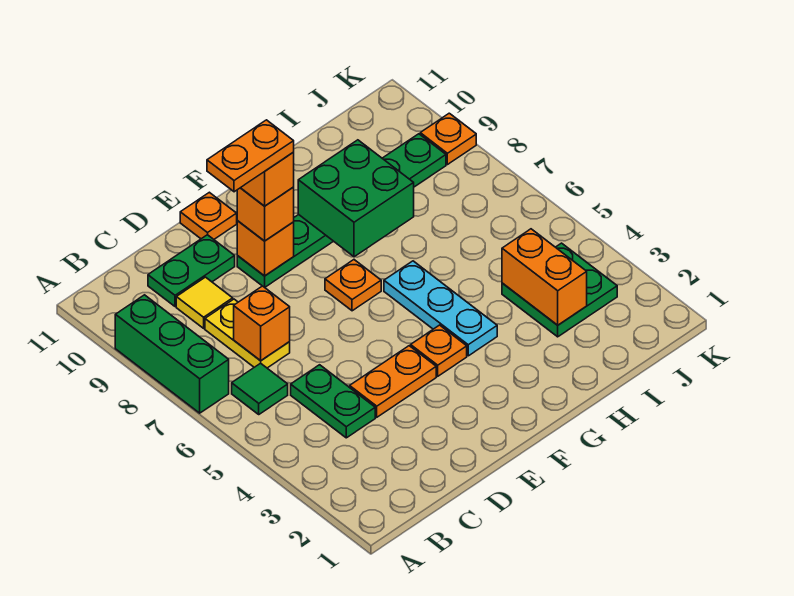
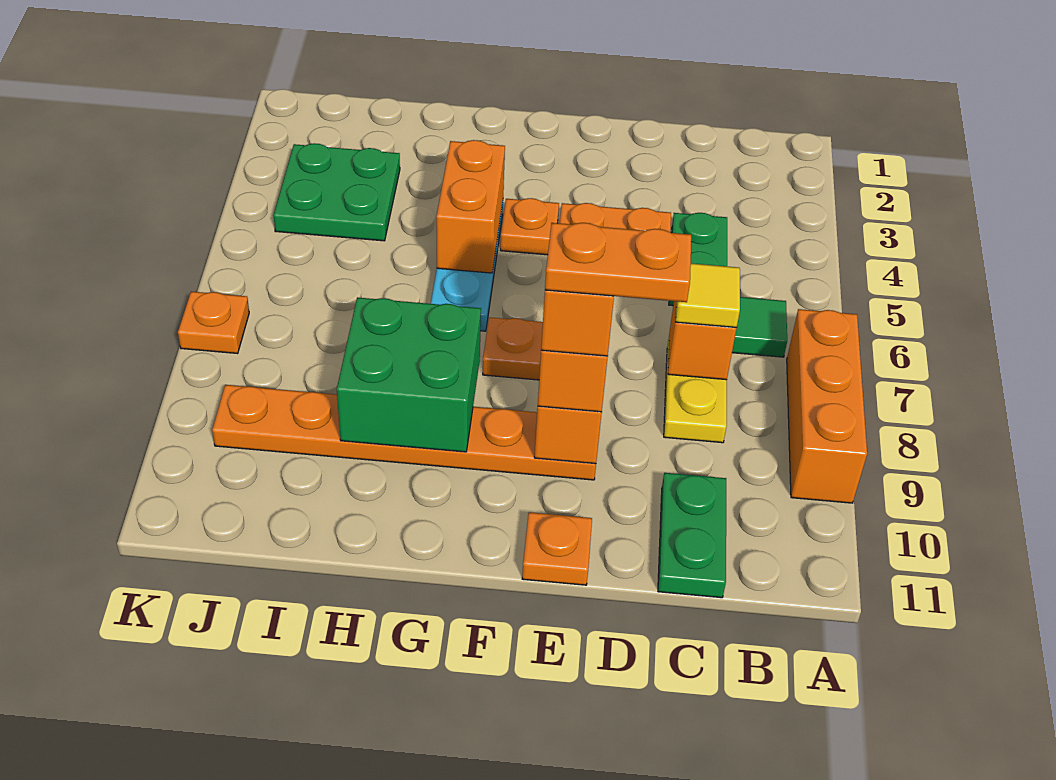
green 1x3 brick [115,295,229,413] -> orange 1x3 brick [787,309,867,503]
yellow 1x1 tile [176,277,233,328] -> yellow 1x1 tile moved to [676,263,740,328]
green 1x2 plate [148,235,235,307] -> green 1x2 plate turned to [658,473,726,598]
green 1x6 plate [237,134,446,287] -> orange 1x6 plate [212,385,596,480]
orange 1x2 brick [502,229,587,325] -> orange 1x2 brick moved to [436,140,505,273]
orange 1x1 plate [420,113,476,165] -> orange 1x1 plate moved to [178,292,249,353]

